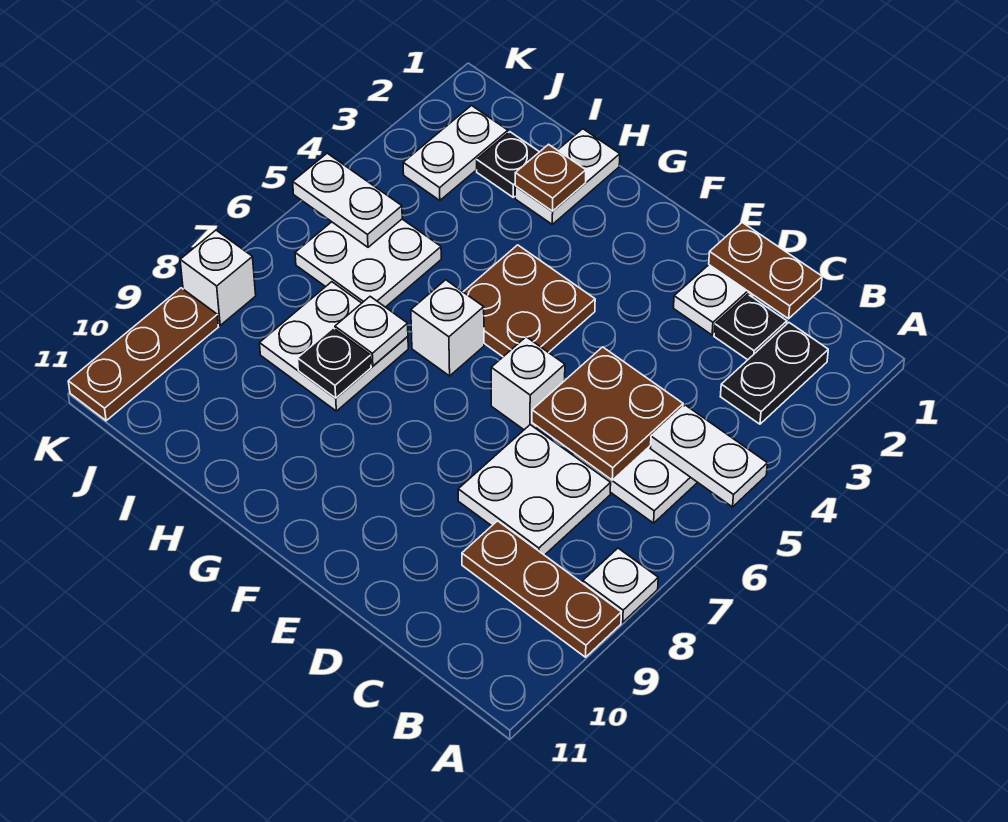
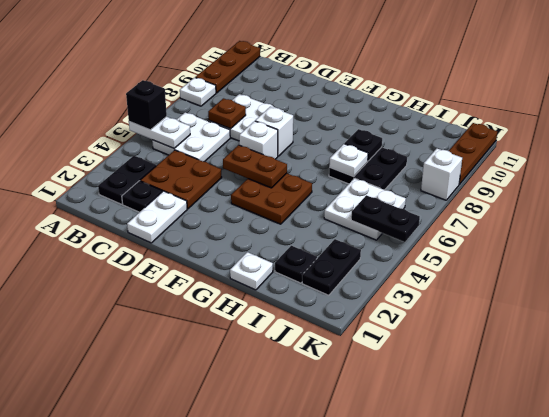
none -> black 1x1 brick [126,80,167,130]
brown 1x3 plate [462,521,621,657] -> brown 1x3 plate turned to [196,41,260,93]
brown 1x2 plate [709,223,822,319] -> brown 1x2 plate moved to [223,145,287,188]
brown 2x2 plate [532,347,683,480] -> brown 2x2 plate moved to [140,150,222,209]
white 1x1 brick [411,280,484,376] -> white 1x1 brick moved to [255,107,293,156]
white 1x2 plate [515,129,620,224] -> white 1x1 plate [230,252,273,290]
brown 1x1 plate [515,144,586,211] -> brown 1x1 plate moved to [208,98,246,129]
white 2x2 plate [260,282,408,411] -> black 2x2 plate [329,147,407,190]
white 1x2 plate [403,106,508,200] -> black 1x2 plate [302,239,361,295]
white 1x2 plate [293,153,402,247] -> black 1x2 plate [351,195,420,242]

